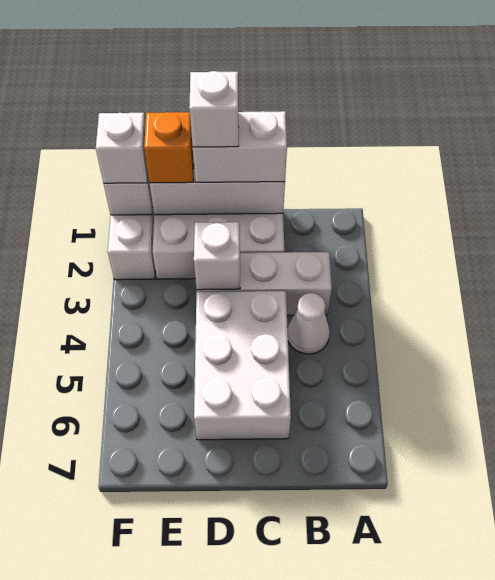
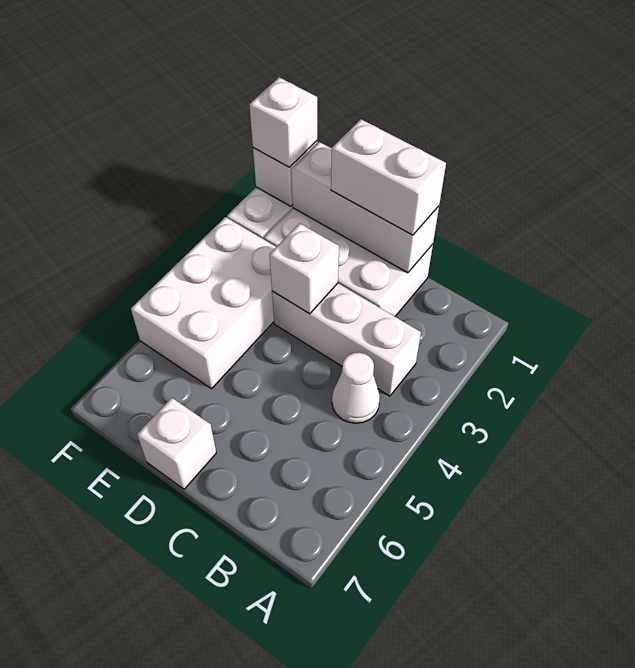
white 2x3 brick [194,291,291,440] -> white 2x3 brick moved to [131,217,276,389]
white 1x1 brick [189,71,239,147] -> white 1x1 brick moved to [137,398,216,489]
orange 1x1 brick [144,112,194,183] -> none

